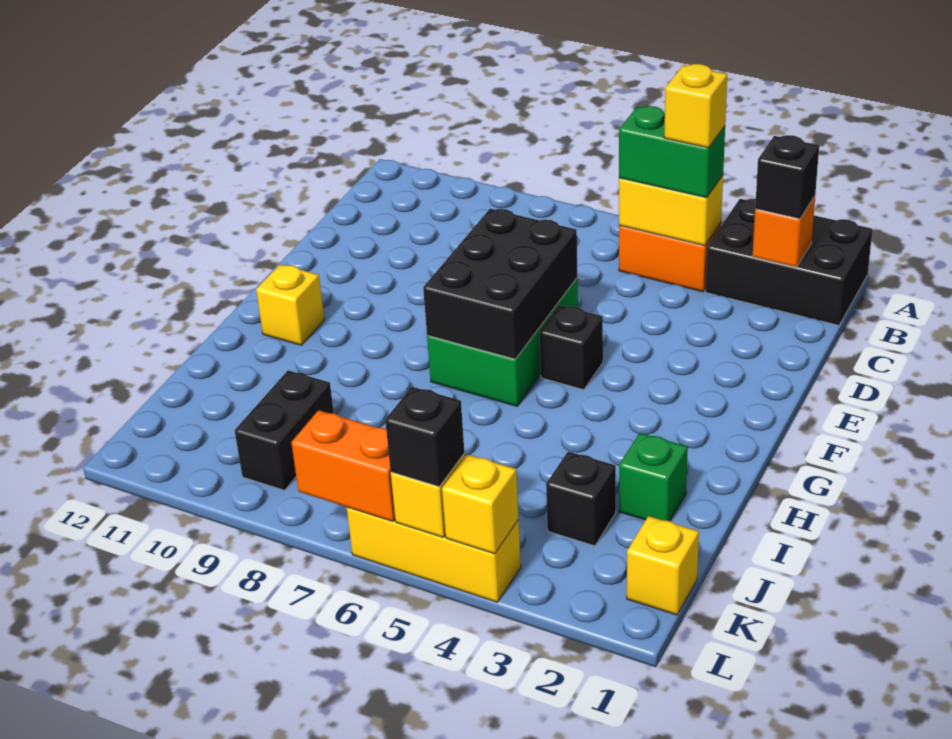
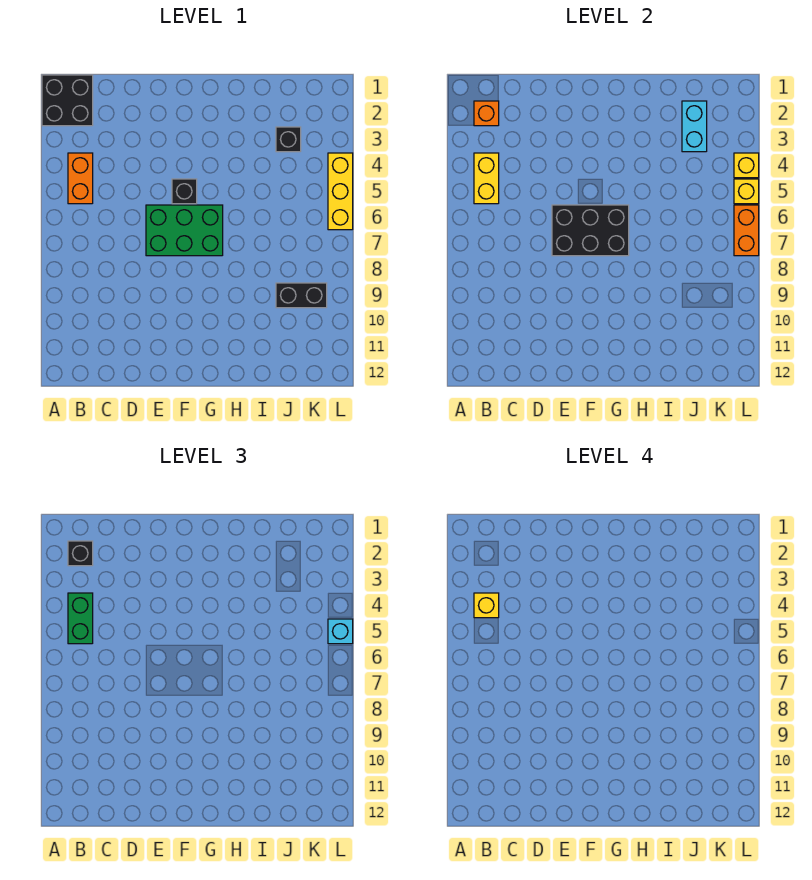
black 2x3 brick [705,199,873,325] -> black 2x2 brick [42,75,93,126]
yellow 1x1 brick [256,264,324,345] -> none
green 1x1 brick [619,433,688,521] -> none
none -> cyan 1x2 brick [682,101,707,152]
yellow 1x1 brick [627,516,699,615] -> none
black 1x1 brick [385,387,465,487] -> cyan 1x1 brick [328,619,353,644]

